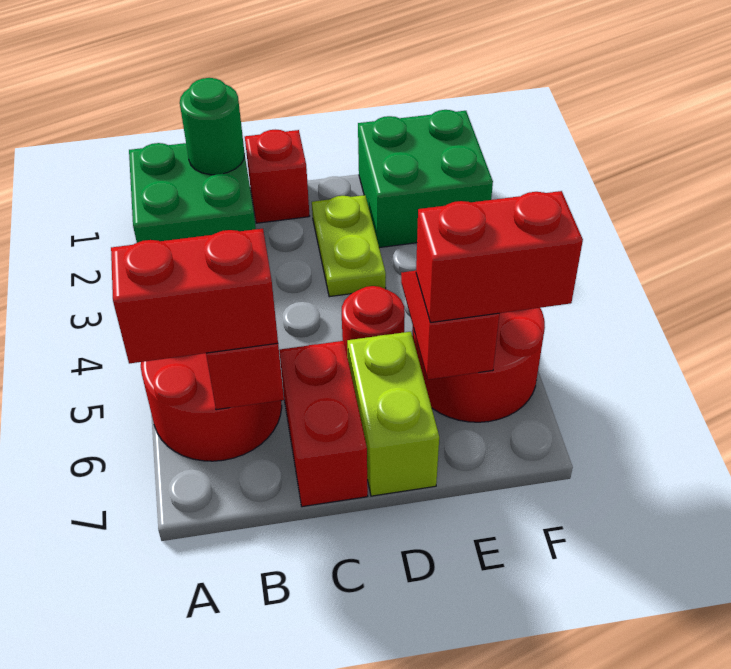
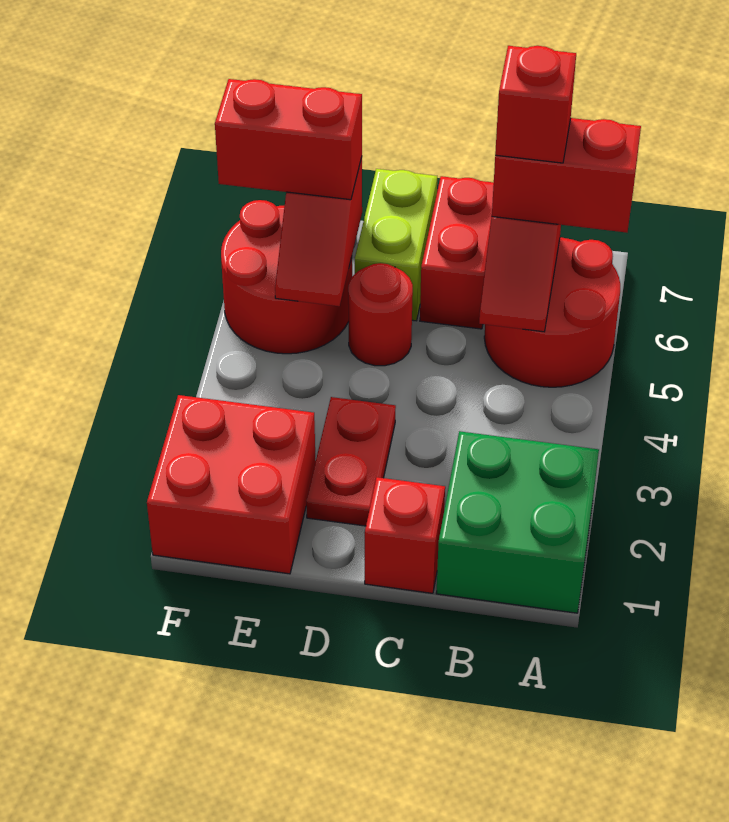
green 1x1 round brick [180,78,245,175] -> none
none -> red 1x1 brick [495,46,576,163]
lime 1x2 plate [312,195,386,297] -> red 1x2 plate [306,397,396,526]
green 2x2 brick [358,110,493,248] -> red 2x2 brick [147,395,316,574]

